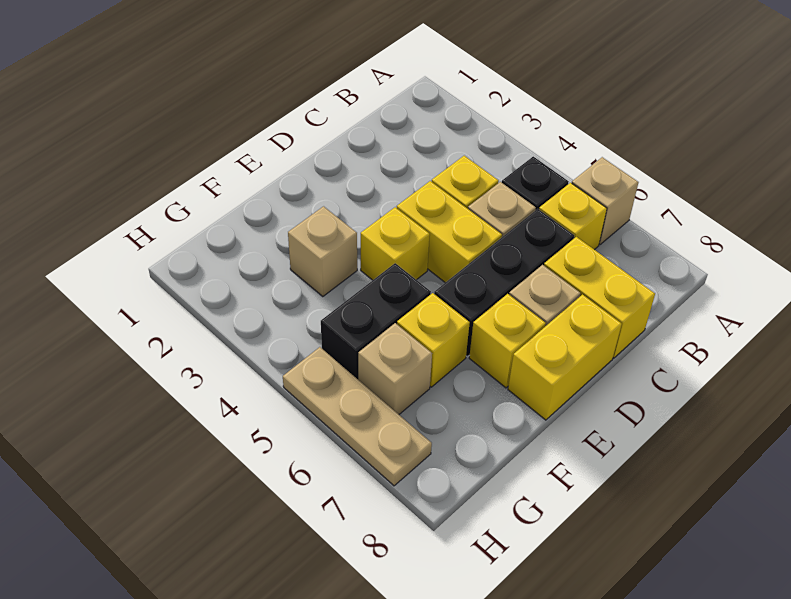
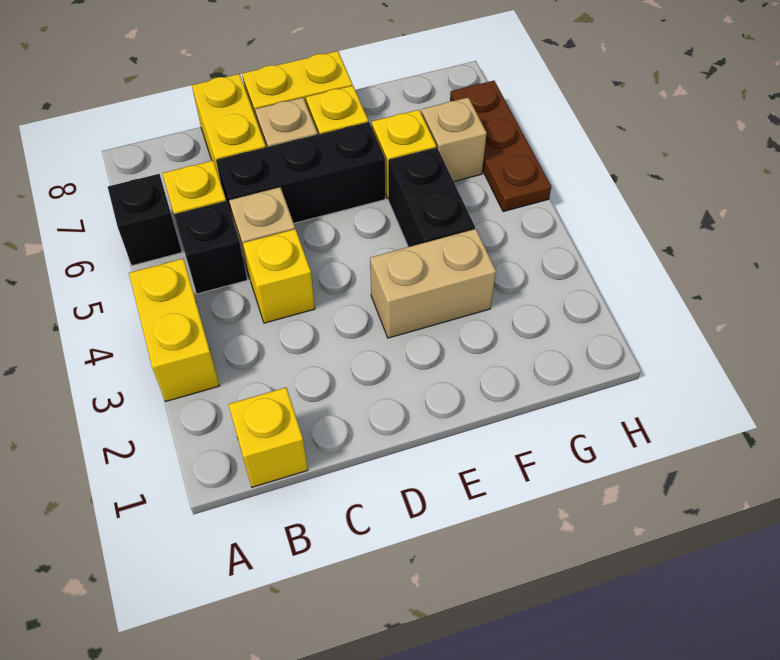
tan 1x1 brick [572,157,639,244] -> black 1x1 brick [108,174,182,266]
yellow 1x2 brick [397,181,502,283] -> yellow 1x2 brick moved to [129,259,220,401]
yellow 1x1 brick [361,207,430,280] -> yellow 1x1 brick moved to [228,387,308,487]
tan 1x1 brick [288,206,357,297] -> tan 1x2 brick [370,229,496,338]
black 1x2 brick [321,263,431,379] -> black 1x2 brick turned to [388,147,475,247]
tan 1x3 plate [283,347,432,486] -> brown 1x3 plate [450,81,551,212]

